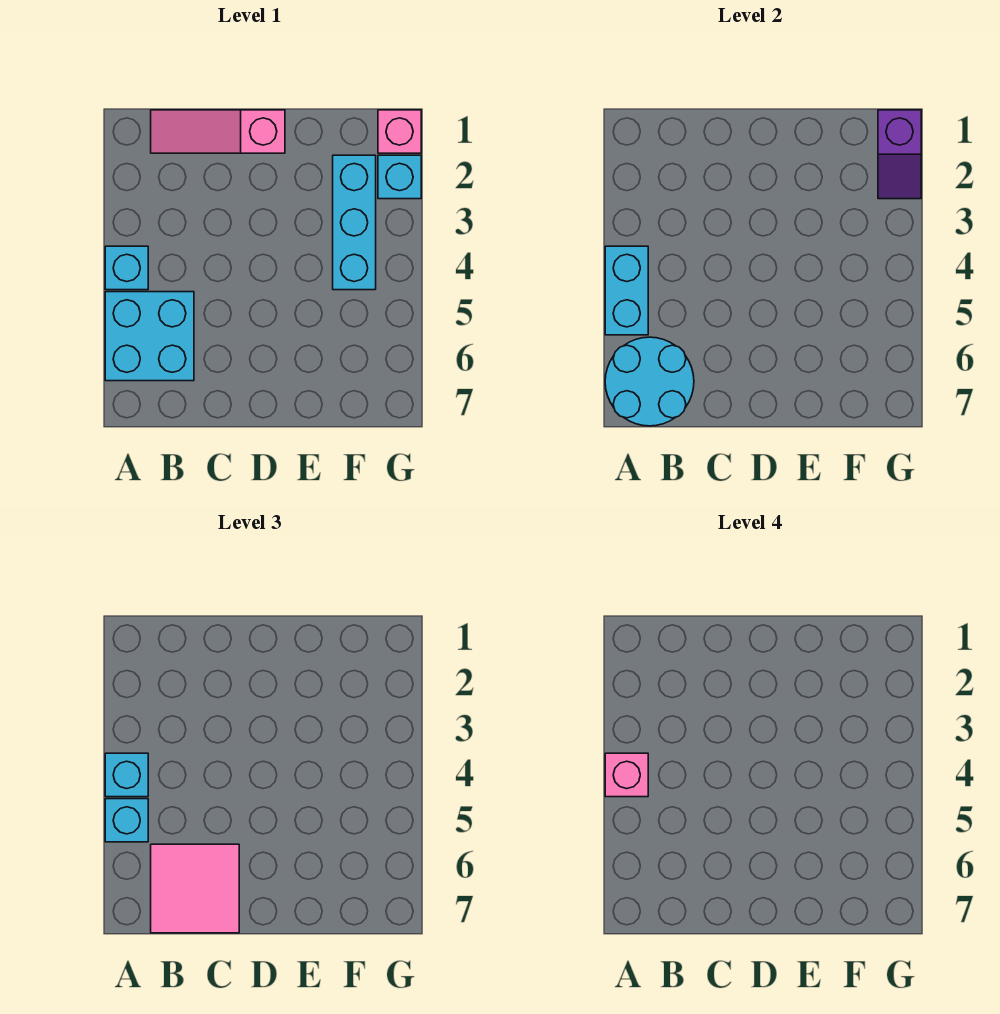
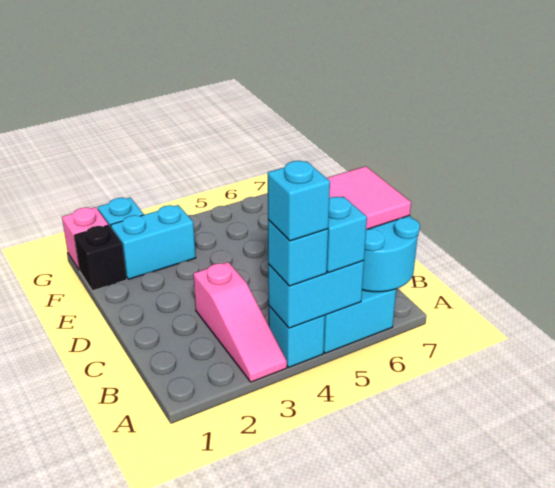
pink 1x1 brick [605,753,648,797] -> cyan 1x1 brick [268,161,330,241]
pink 1x3 slope [151,110,285,153] -> pink 1x3 slope moved to [193,262,287,382]
none -> black 1x1 brick [74,225,127,291]
cyan 1x3 brick [333,155,376,290] -> cyan 1x2 brick [111,205,196,279]
purple 1x2 slope [878,110,921,199] -> none

